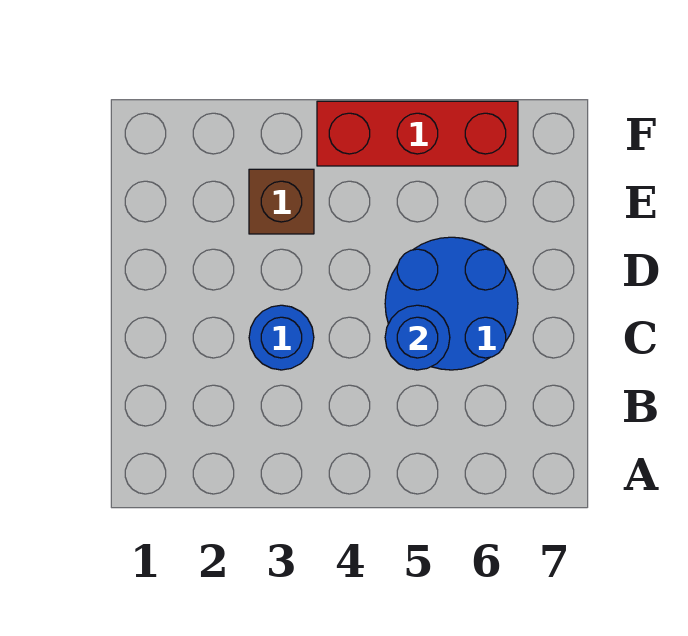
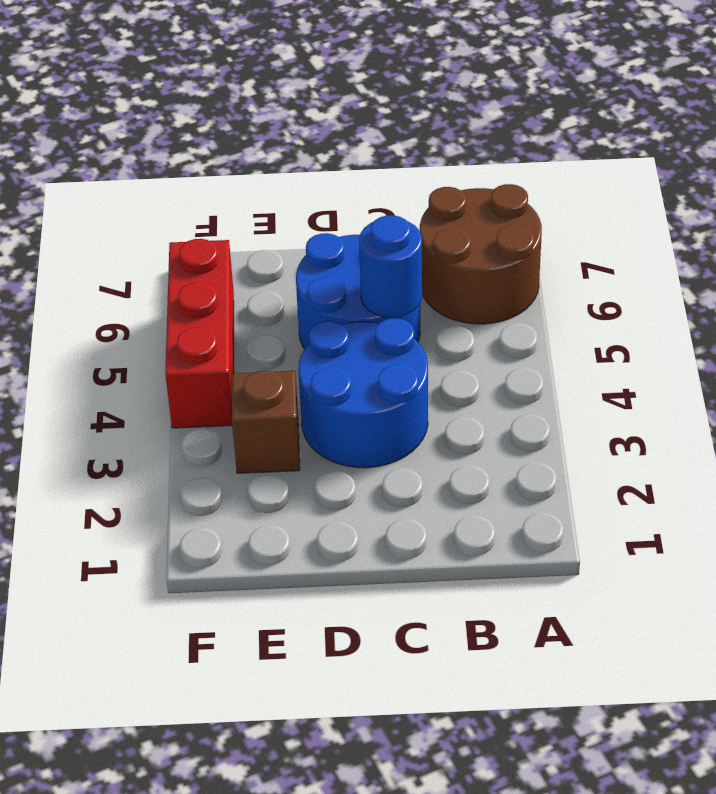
none -> brown 2x2 round brick [420,184,542,324]
blue 1x1 round brick [249,305,314,370] -> blue 2x2 round brick [298,318,428,468]

